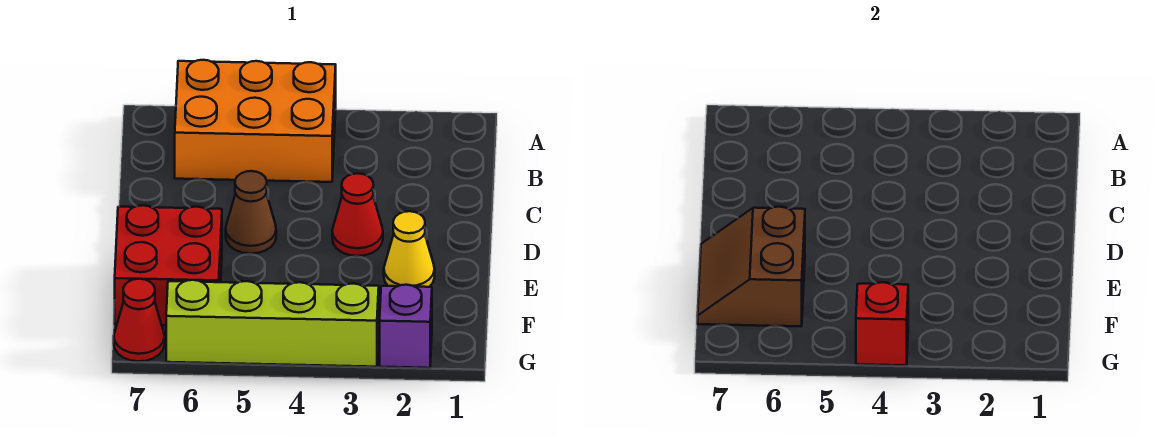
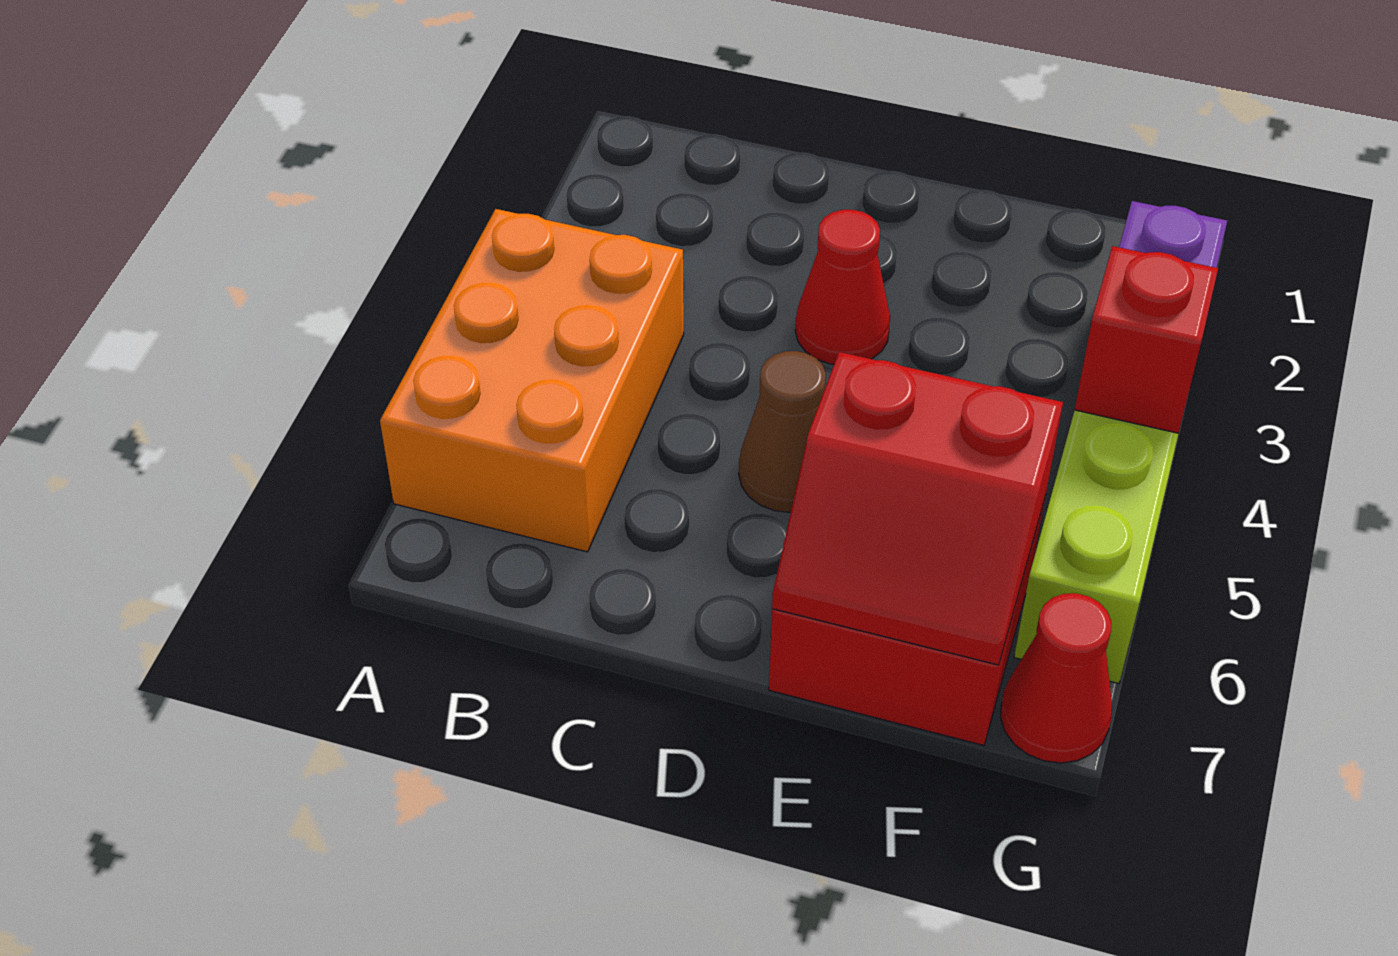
yellow 1x1 cone [384,211,435,287] -> none
brown 2x2 slope [698,207,805,326] -> red 2x2 slope [772,352,1063,665]

